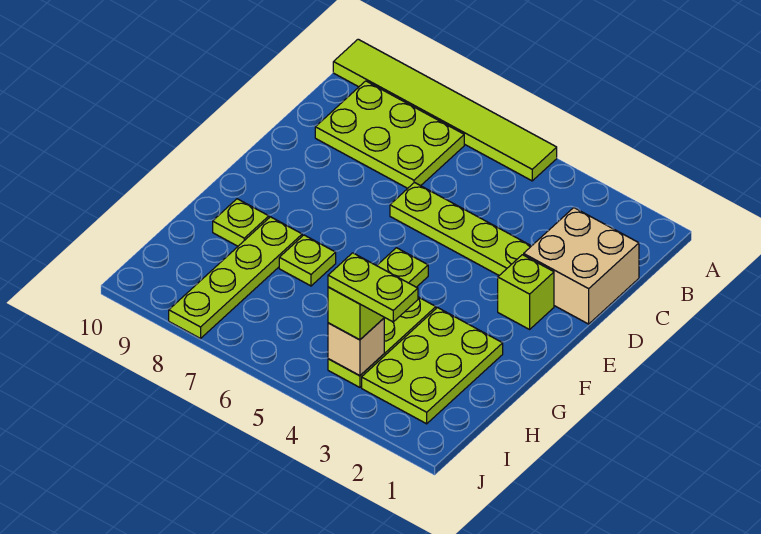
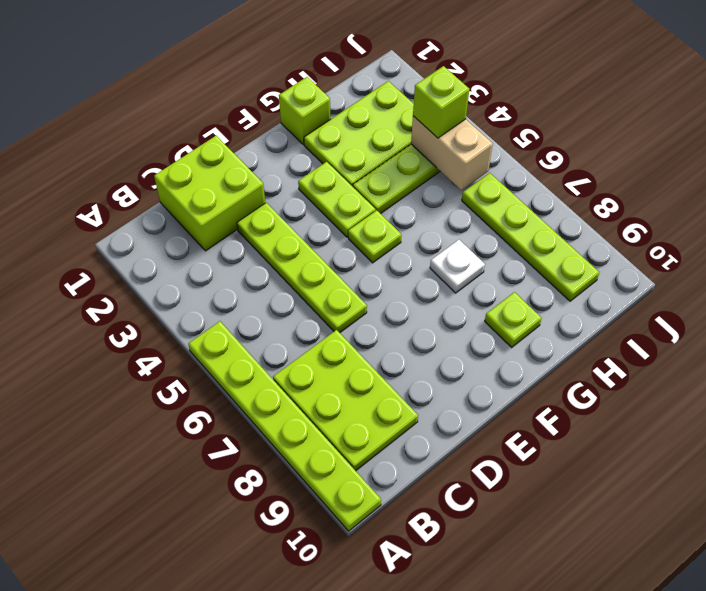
lime 1x6 tile [333,39,557,181] -> lime 1x6 plate [188,321,381,531]
tan 2x2 brick [524,208,639,324] -> lime 2x2 brick [154,136,265,251]
lime 1x1 brick [498,255,554,329] -> lime 1x1 brick moved to [279,77,331,145]
lime 1x1 plate [279,235,336,286] -> white 1x1 plate [430,240,485,293]
lime 1x4 plate [169,217,302,338] -> lime 1x4 plate turned to [462,173,599,301]
lime 1x2 plate [328,253,418,322] -> lime 1x2 plate moved to [298,162,376,237]
tan 1x1 brick [328,318,384,376] -> tan 1x2 brick [411,116,493,190]

